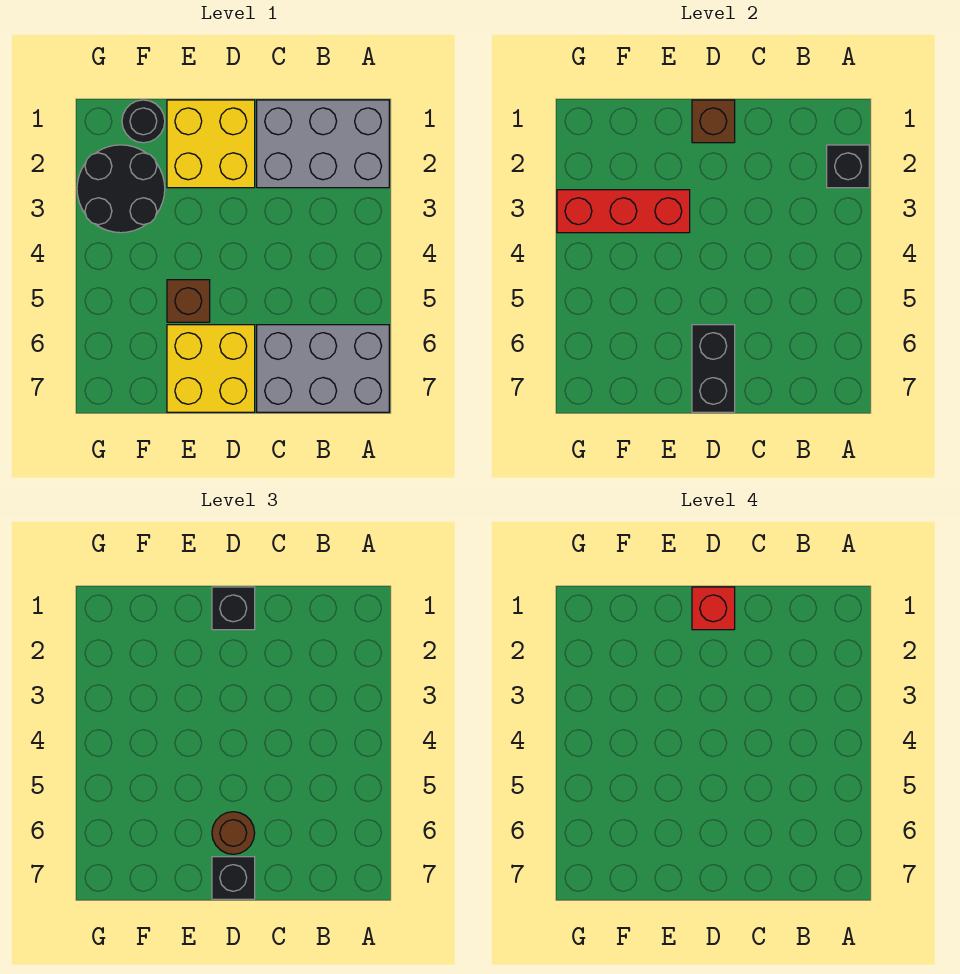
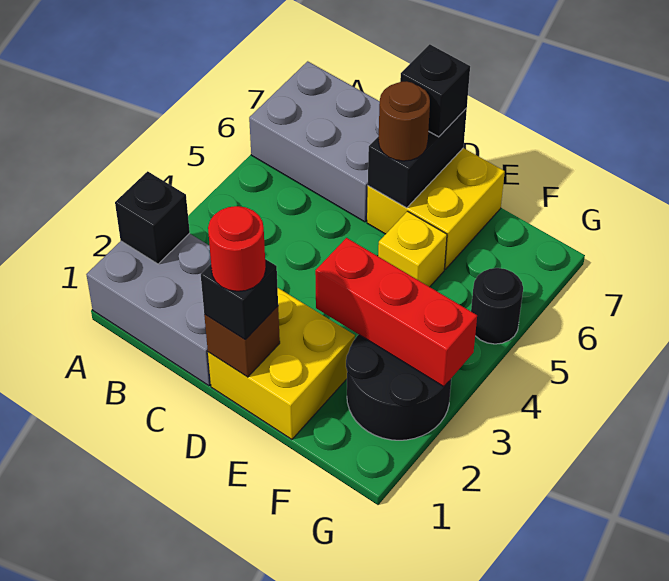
red 1x1 brick [692,587,735,630] -> red 1x1 round brick [208,206,266,291]
brown 1x1 brick [167,280,210,322] -> yellow 1x1 brick [378,211,447,287]
black 1x1 round brick [122,100,165,143] -> black 1x1 round brick moved to [471,268,523,344]

